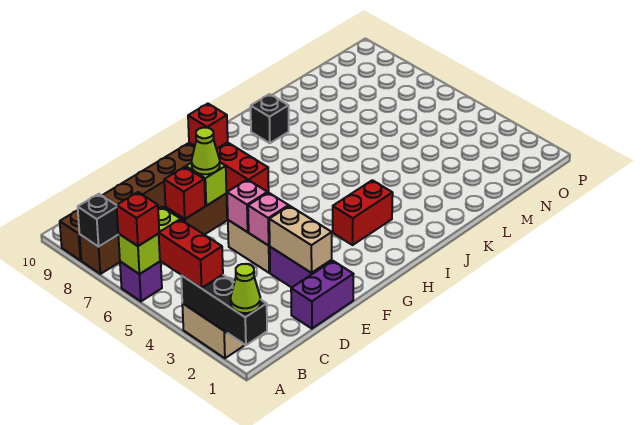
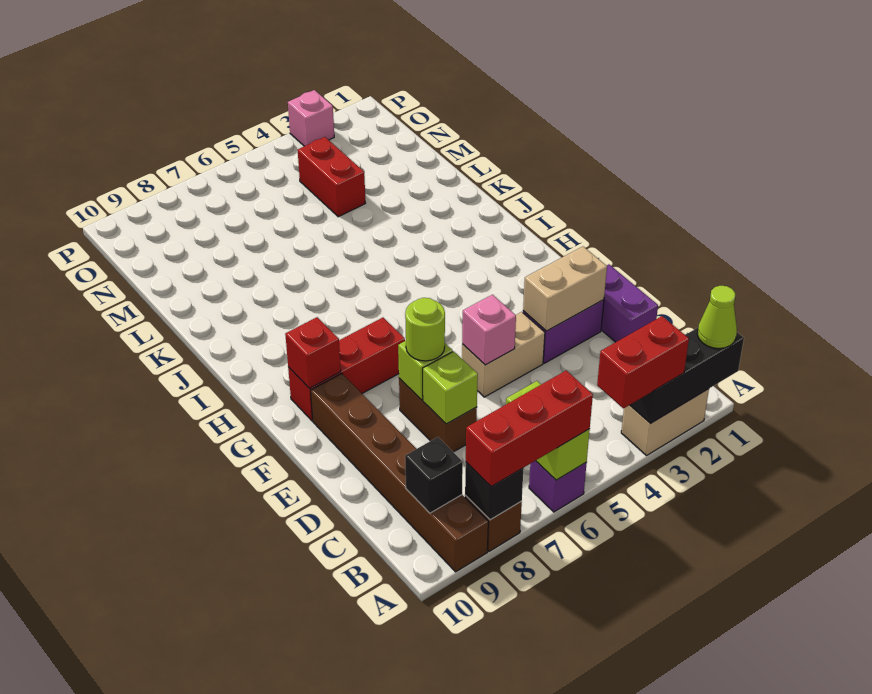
red 1x1 brick [117,192,159,246] -> red 1x3 brick [466,370,593,487]
red 1x1 brick [164,167,205,219] -> lime 1x1 brick [423,351,478,424]
pink 1x1 brick [248,193,289,246] -> pink 1x1 brick moved to [288,90,334,146]
lime 1x1 cone [192,128,220,174] -> lime 1x1 round brick [405,298,445,361]
red 1x2 brick [333,180,393,245] -> red 1x2 brick moved to [298,137,365,217]
black 1x1 brick [251,94,289,143] -> black 1x1 brick moved to [405,437,463,513]

